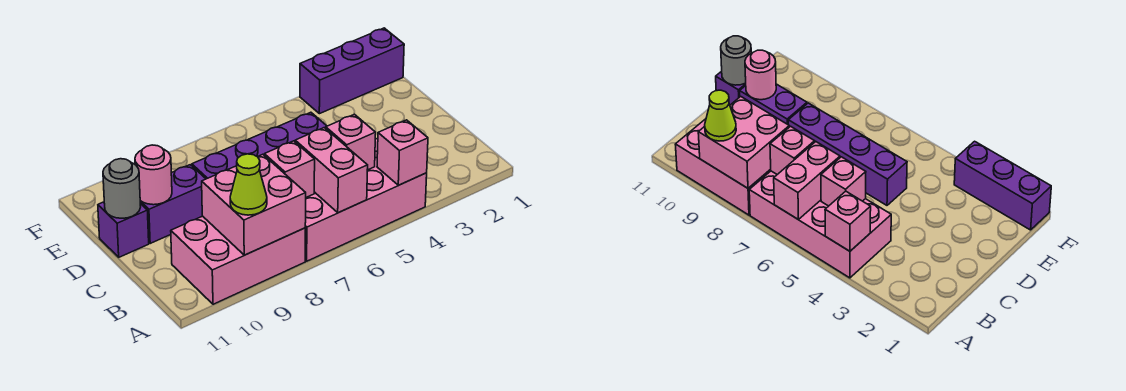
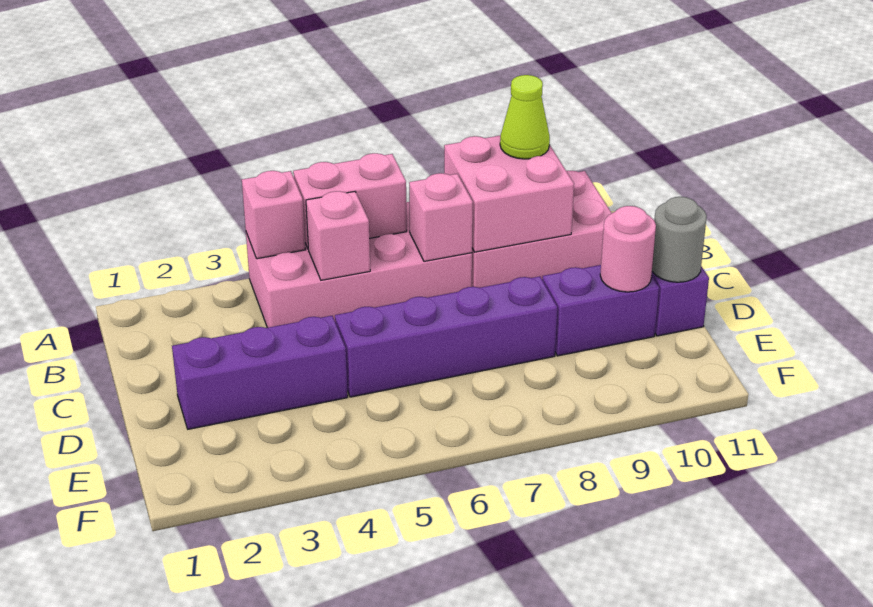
pink 1x2 brick [295,128,368,213] -> pink 1x2 brick turned to [293,153,407,248]
purple 1x3 brick [300,28,404,114] -> purple 1x3 brick moved to [172,316,348,429]

